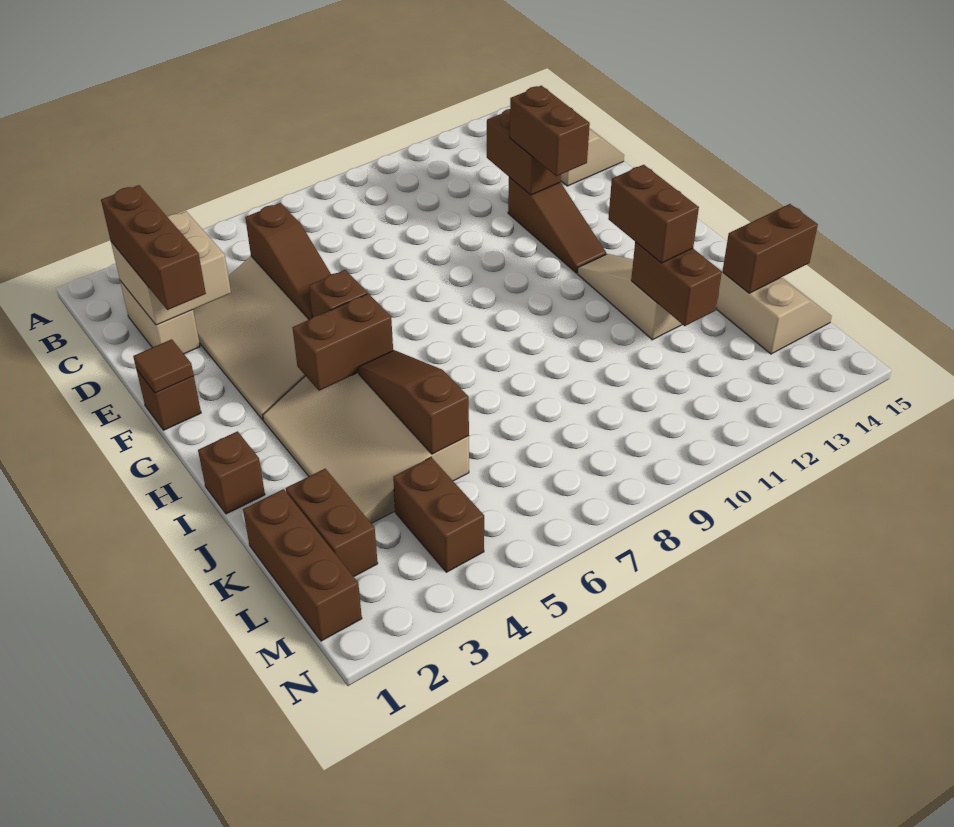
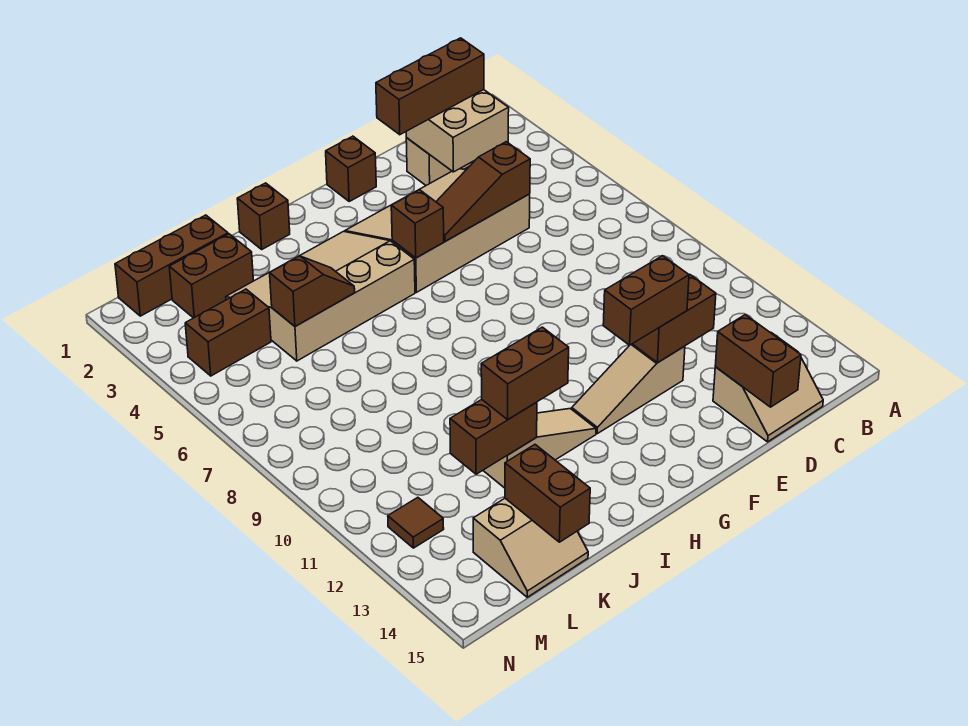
brown 1x3 slope [508,177,606,273] -> tan 1x3 slope [572,344,685,434]
brown 1x1 tile [133,339,194,393] -> brown 1x1 tile moved to [388,497,444,548]
brown 1x2 brick [292,294,393,391] -> brown 1x2 brick moved to [715,315,801,407]
brown 1x3 slope [358,350,469,454] -> brown 1x2 slope [270,256,355,326]

